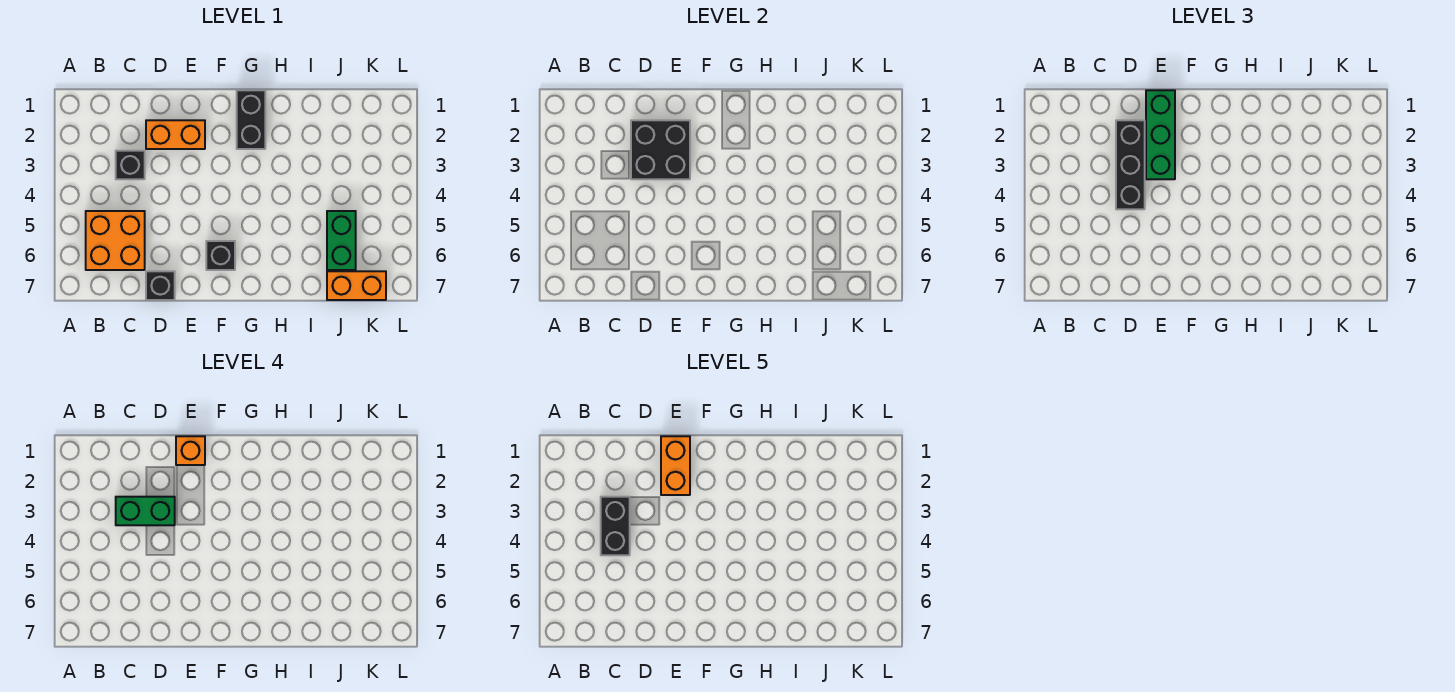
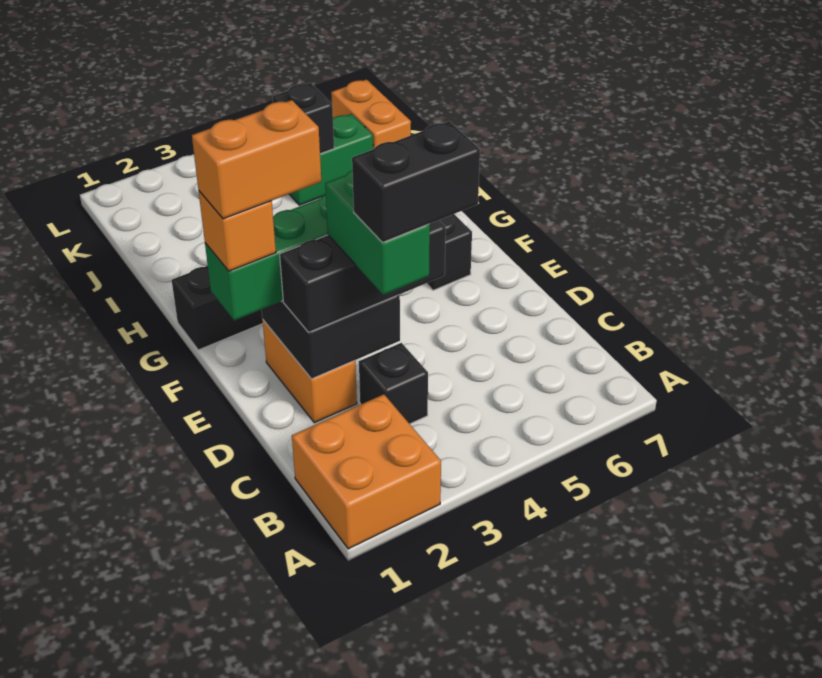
orange 2x2 brick [86,211,145,270] -> orange 2x2 brick moved to [292,394,441,549]
black 1x1 brick [146,271,175,300] -> black 1x1 brick moved to [273,83,334,154]

